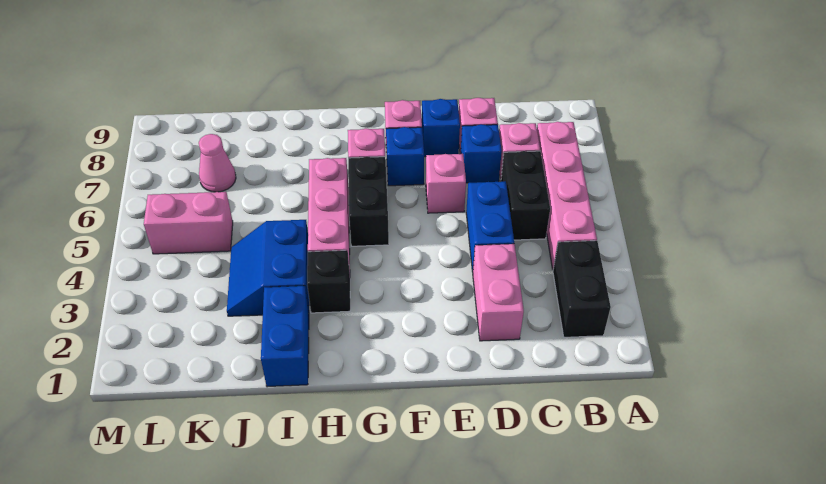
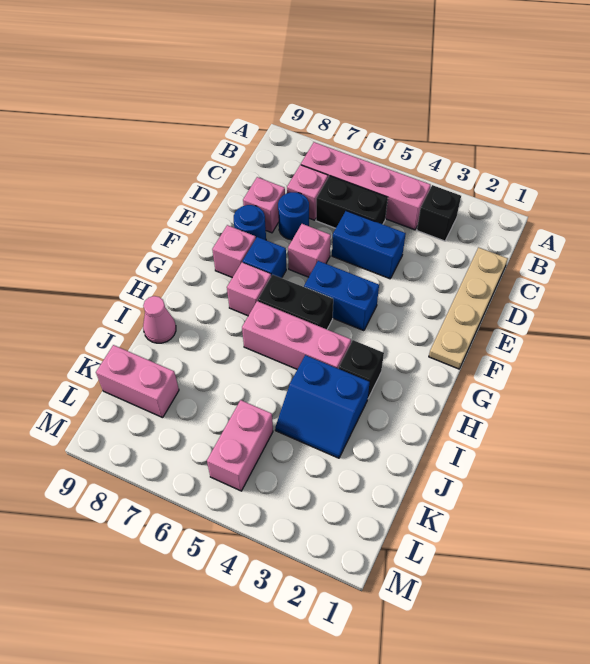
black 1x2 brick [553,241,611,337] -> black 1x1 brick [417,185,461,241]
none -> tan 1x4 plate [429,247,508,369]
pink 1x2 brick [473,244,524,341] -> pink 1x2 brick moved to [96,345,179,418]
blue 1x1 brick [461,124,502,183] -> blue 1x1 round brick [278,192,309,240]
blue 1x1 brick [422,99,460,157] -> blue 1x1 round brick [234,205,266,240]
blue 1x2 brick [261,286,309,387] -> blue 1x2 brick moved to [304,261,379,331]
pink 1x1 cone [199,134,236,192] -> pink 1x1 cone moved to [143,296,176,343]

